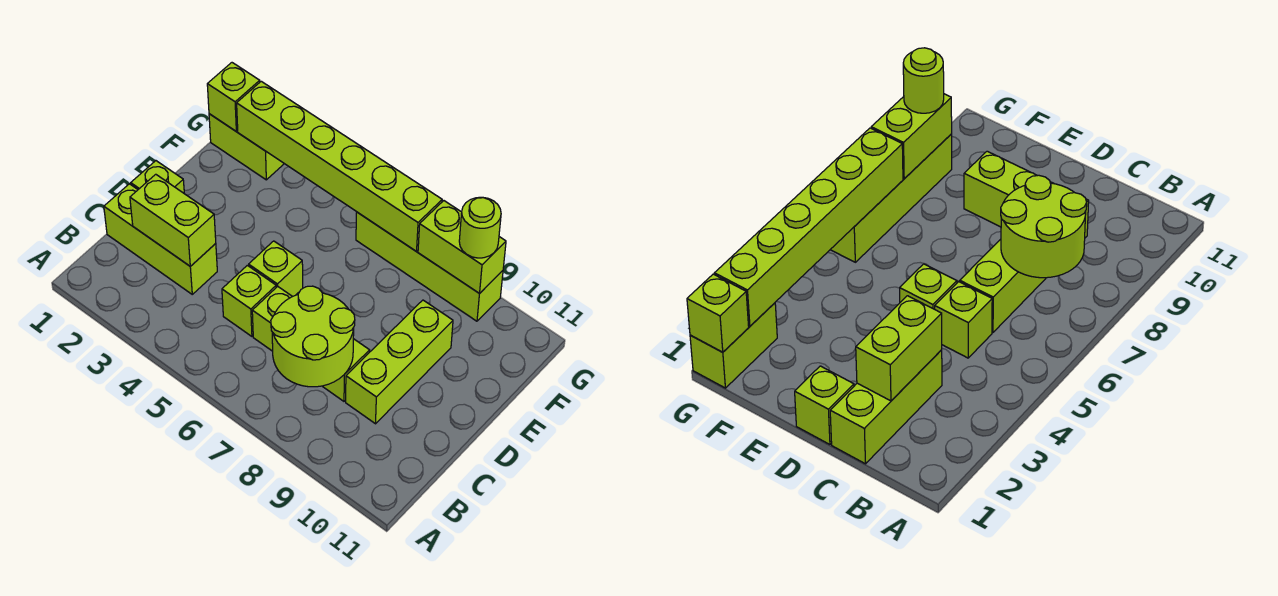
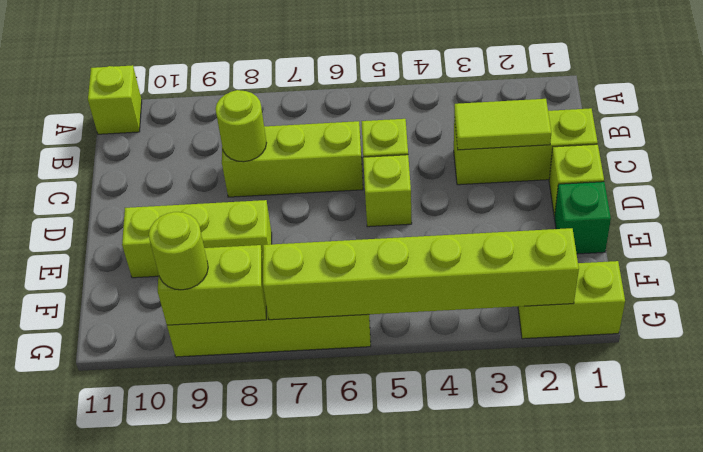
lime 2x2 round brick [271,286,355,387] -> lime 1x1 round brick [215,90,266,162]
lime 1x2 brick [130,174,216,266] -> lime 1x2 tile [454,99,551,150]
lime 1x3 brick [346,300,453,424] -> lime 1x3 brick turned to [122,200,272,278]
none -> green 1x1 brick [554,182,611,254]
lime 1x1 brick [207,63,260,131] -> lime 1x1 brick moved to [88,65,142,134]

